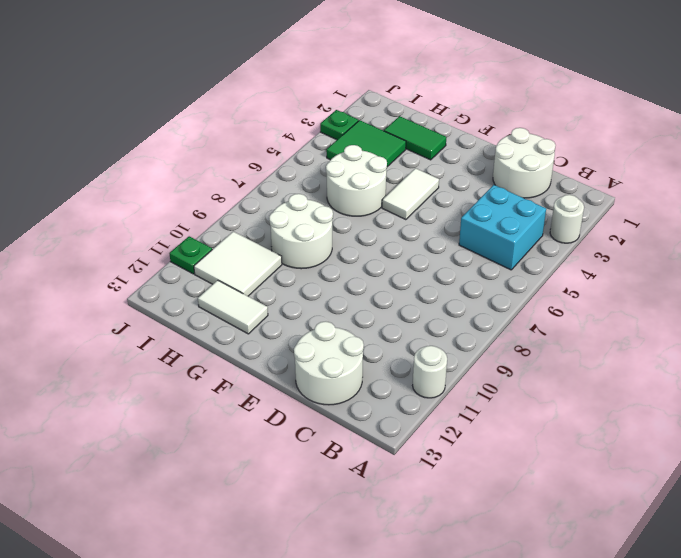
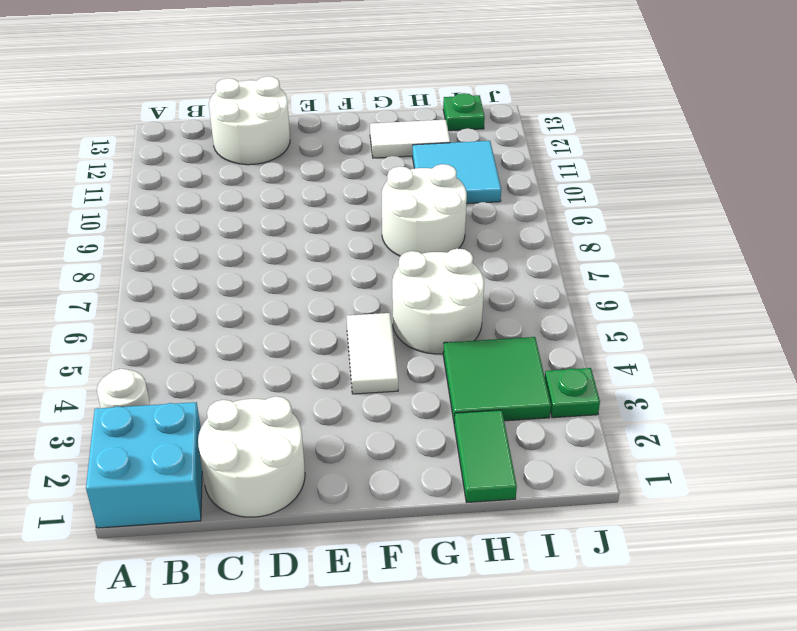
white 1x1 round brick [413,346,447,398] -> none
cyan 2x2 brick [459,185,546,270] -> cyan 2x2 brick moved to [86,402,202,528]
green 1x2 tile [384,116,446,160] -> green 1x2 tile turned to [454,410,517,502]
white 2x2 tile [194,231,282,296] -> cyan 2x2 tile [413,141,501,204]
green 1x1 plate [169,236,212,274] -> green 1x1 plate moved to [443,93,485,131]

